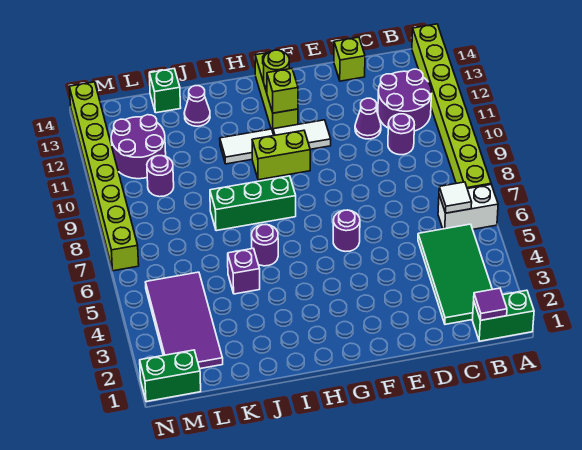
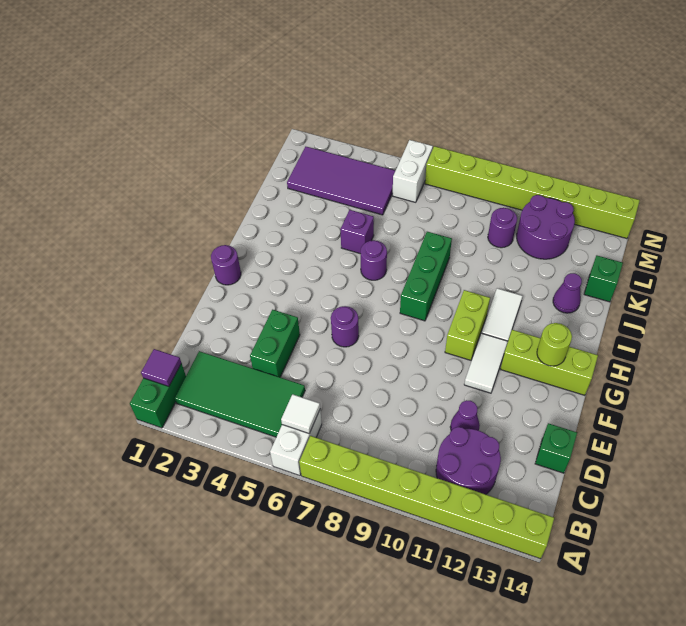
purple 1x1 round brick [388,114,415,155] -> purple 1x1 round brick moved to [211,245,241,285]
lime 1x1 brick [334,37,365,81] -> green 1x1 brick [535,423,577,473]
lime 1x1 brick [267,69,298,113] -> none
green 1x2 brick [140,350,201,402] -> green 1x2 brick moved to [250,310,300,377]
none -> white 1x2 brick [392,140,433,202]

